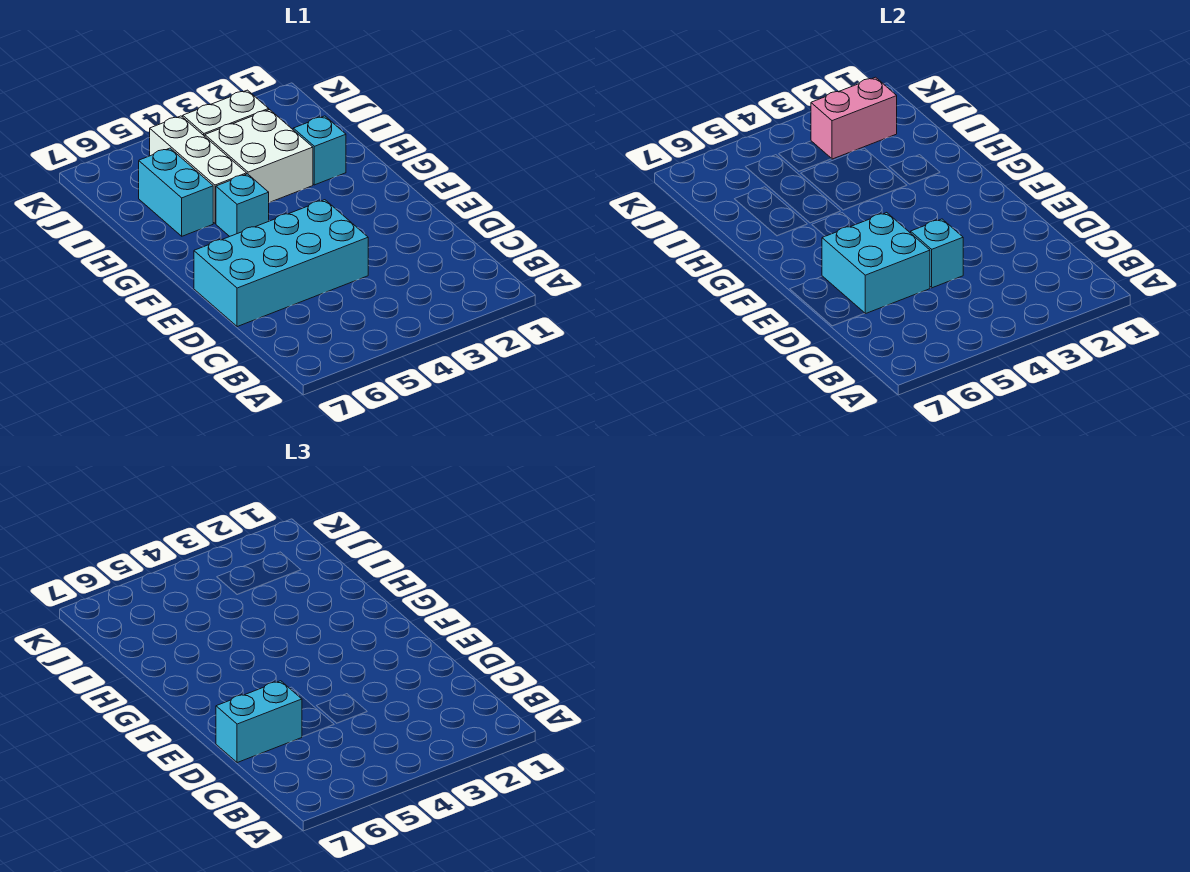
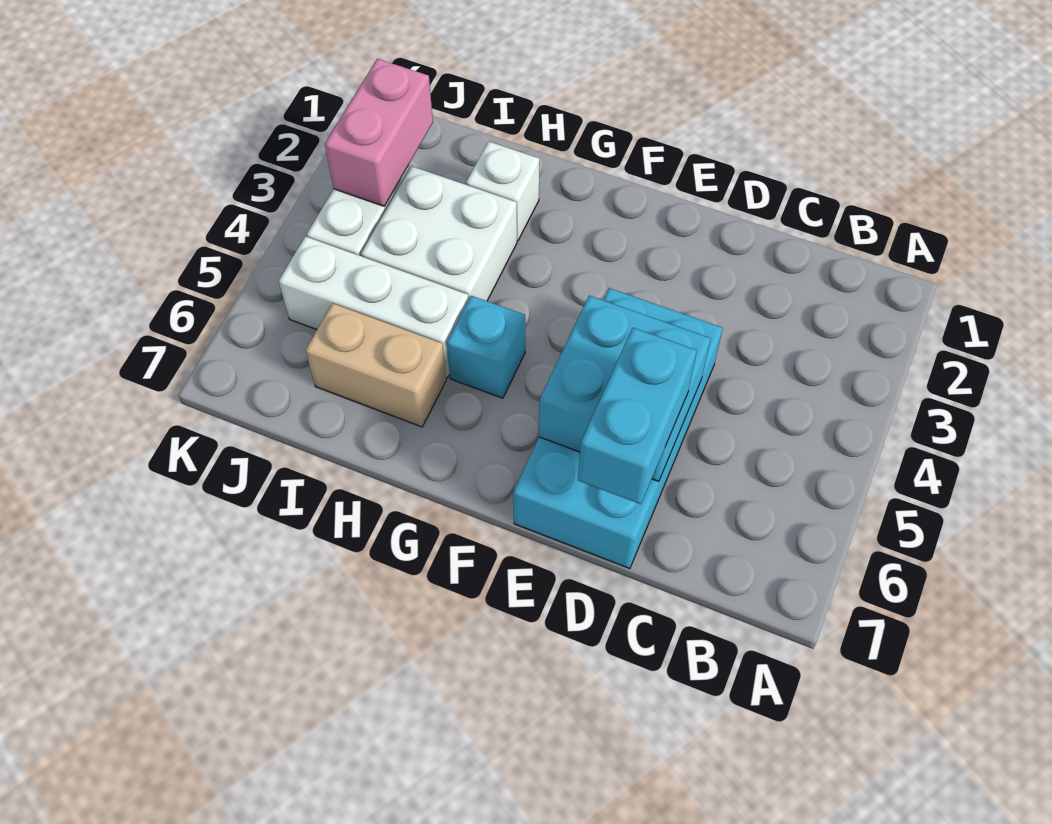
cyan 1x1 brick [911,219,963,288] -> none
cyan 1x1 brick [293,116,346,185] -> white 1x1 brick [466,141,539,241]
cyan 1x2 brick [139,148,213,236] -> tan 1x2 brick [306,303,446,427]

